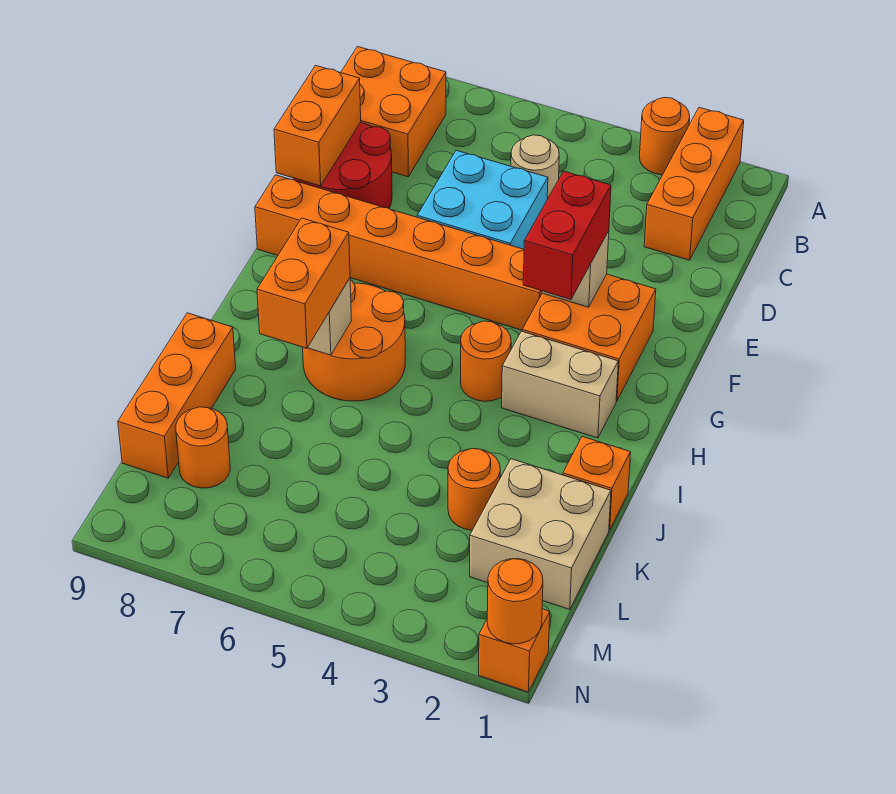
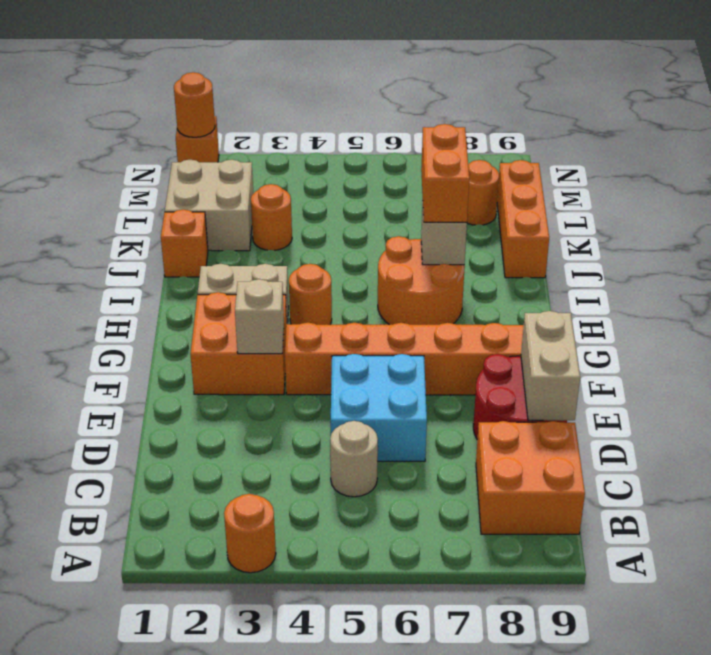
orange 1x3 brick [644,107,744,260] -> none
orange 1x2 brick [274,65,361,186] -> tan 1x2 brick [521,311,580,420]
red 1x2 brick [523,171,611,299] -> none

